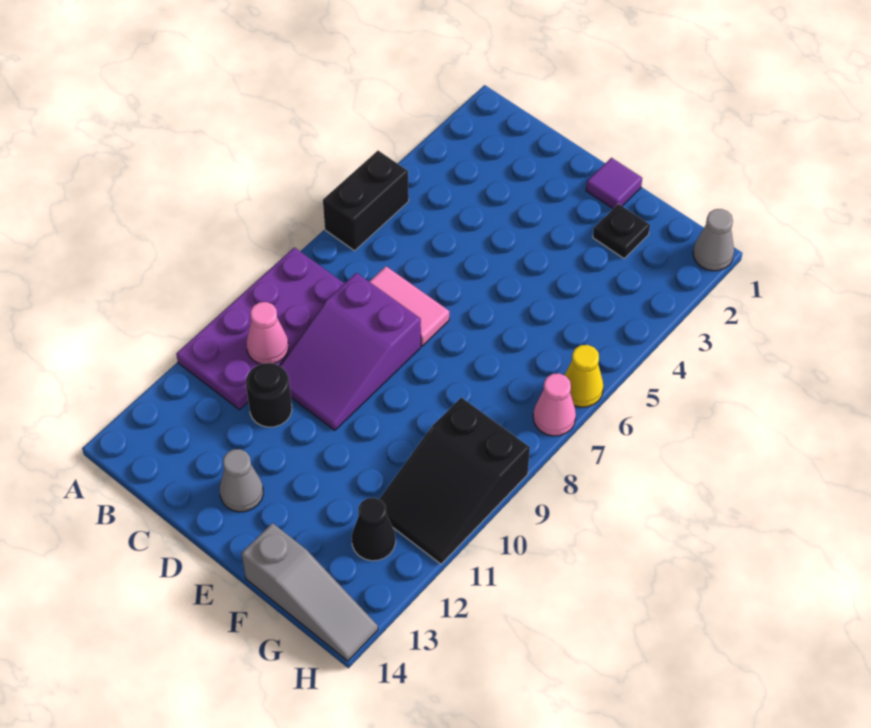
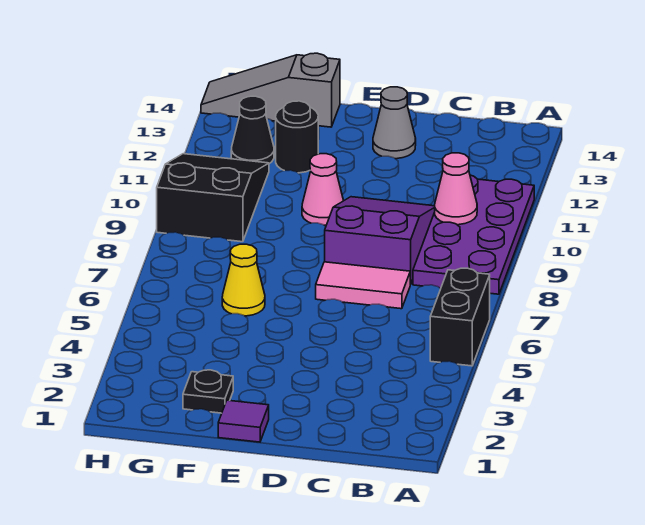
black 1x1 round brick [246,363,292,427] -> black 1x1 round brick moved to [276,101,318,173]
grey 1x1 cone [693,209,734,271] -> none
yellow 1x1 cone [565,345,604,407] -> yellow 1x1 cone moved to [222,244,265,316]
pink 1x1 cone [533,373,576,436] -> pink 1x1 cone moved to [302,154,344,225]

